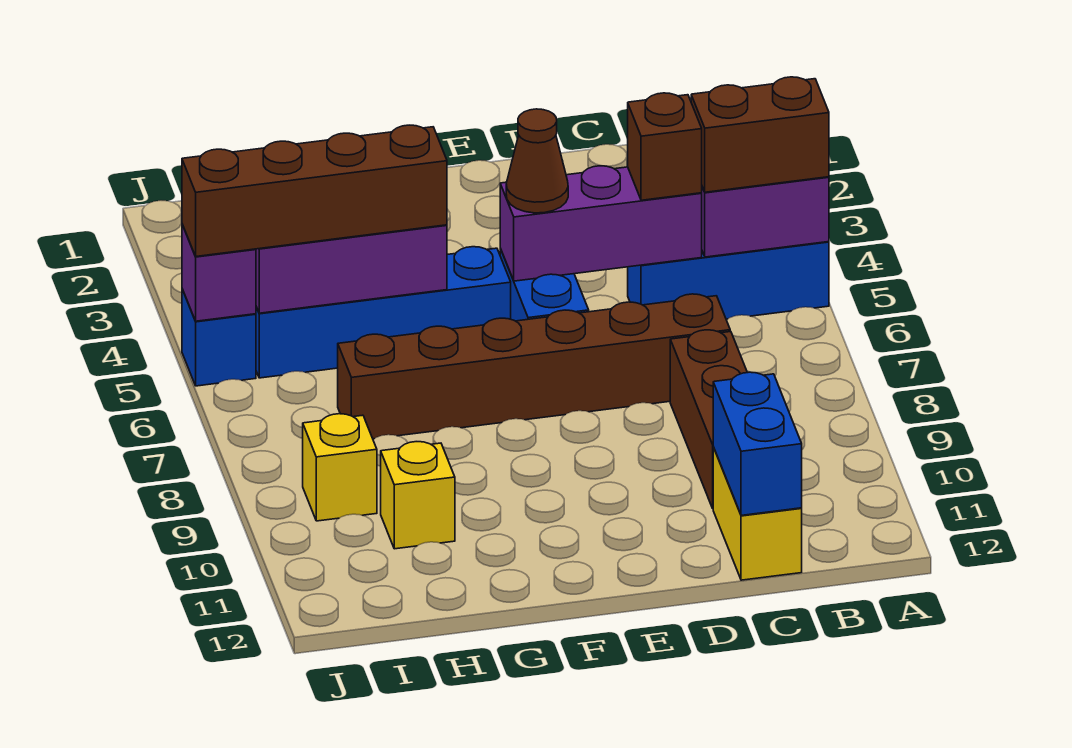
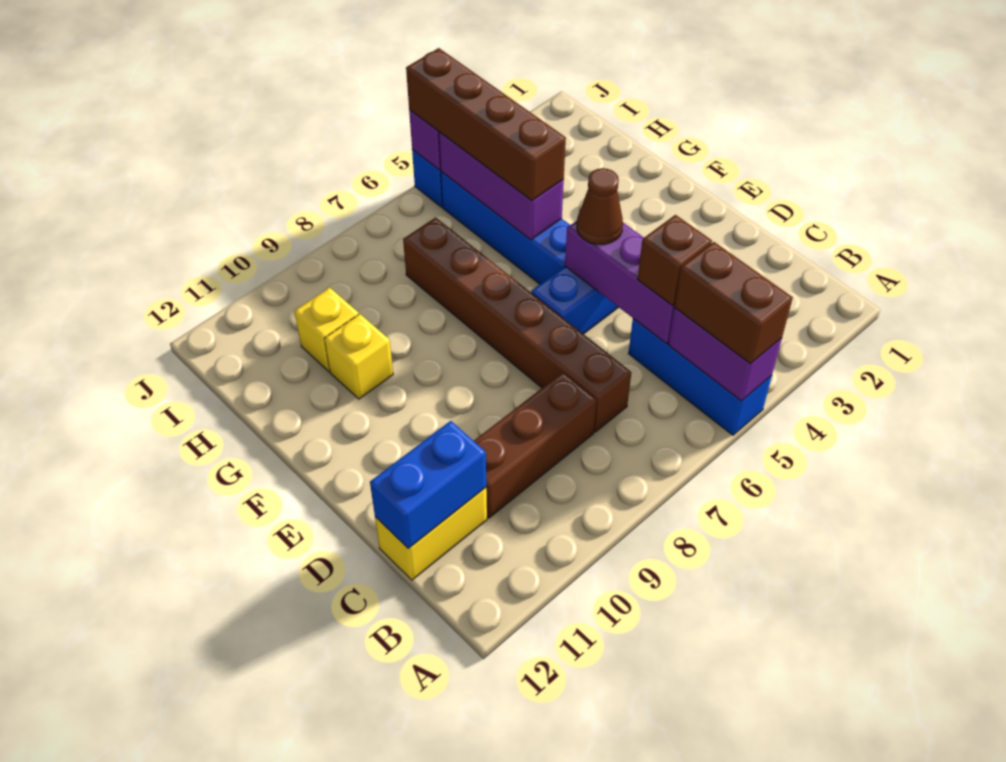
yellow 1x1 brick [303,414,377,521] -> yellow 1x1 brick moved to [324,314,393,399]

